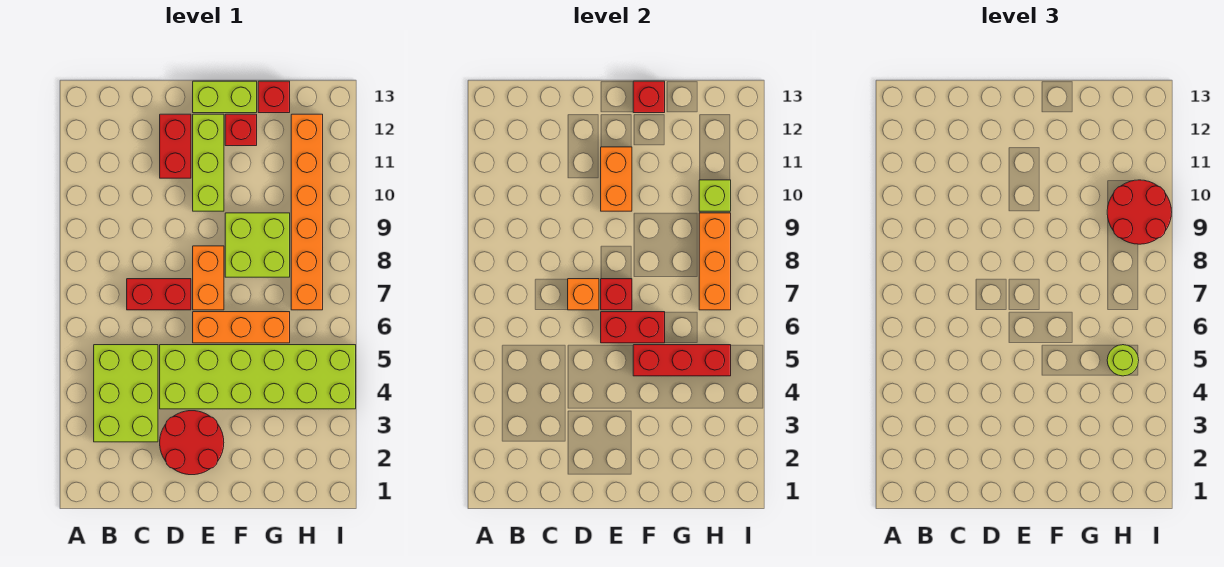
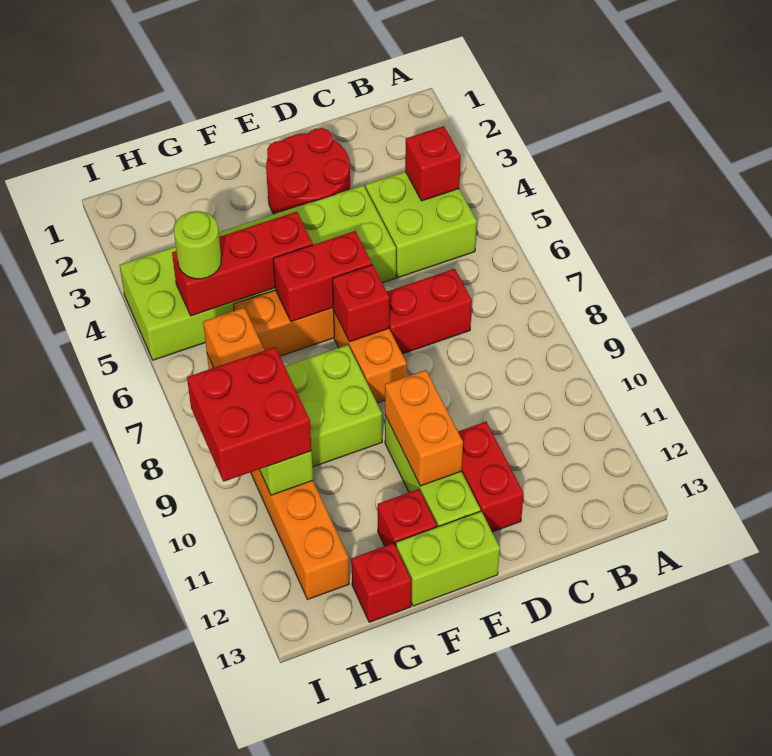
lime 2x3 brick [94,345,158,442] -> lime 2x2 brick [365,171,477,278]
orange 1x1 brick [568,279,599,310] -> none
red 1x1 brick [633,81,665,113] -> red 1x1 brick moved to [405,126,461,201]
red 2x2 round brick [1107,180,1172,244] -> red 2x2 brick [187,347,311,482]

